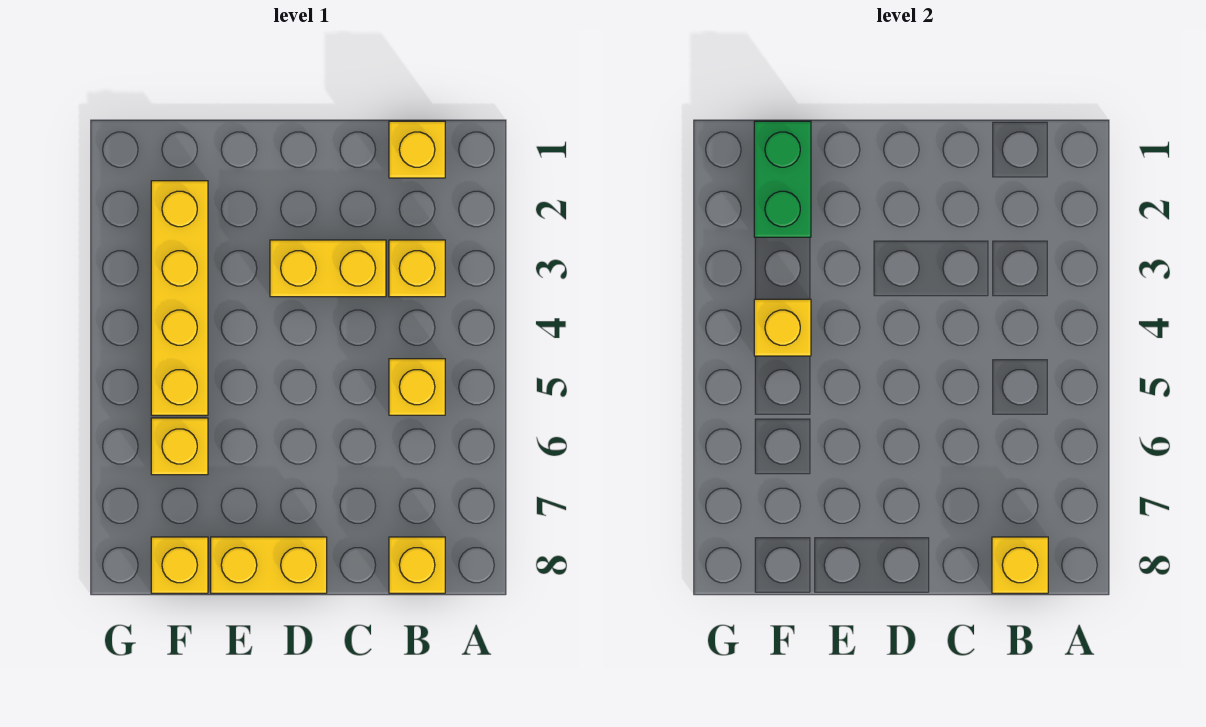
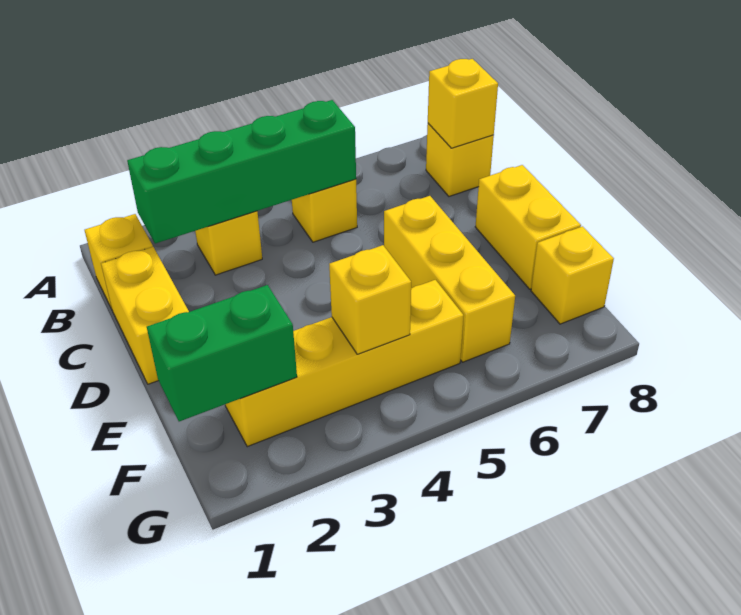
none -> green 1x4 brick [127,100,356,244]
yellow 1x2 brick [270,240,386,297] -> yellow 1x2 brick moved to [101,247,189,384]
yellow 1x1 brick [151,418,208,475] -> yellow 1x3 brick [384,196,515,362]

